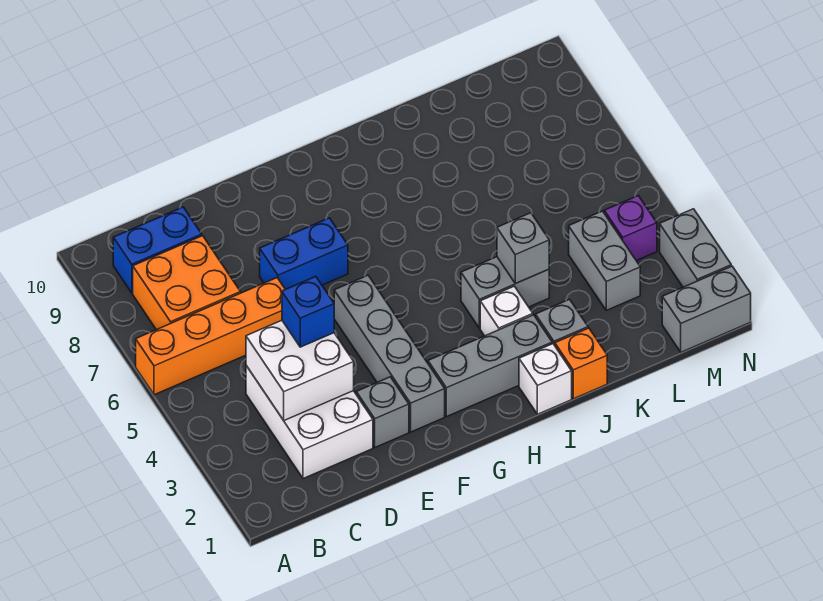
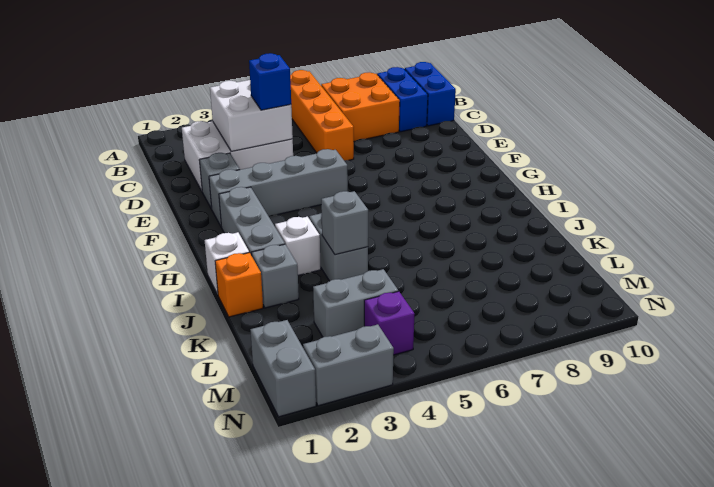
blue 1x2 brick [260,218,348,289] -> blue 1x2 brick moved to [405,62,456,126]

